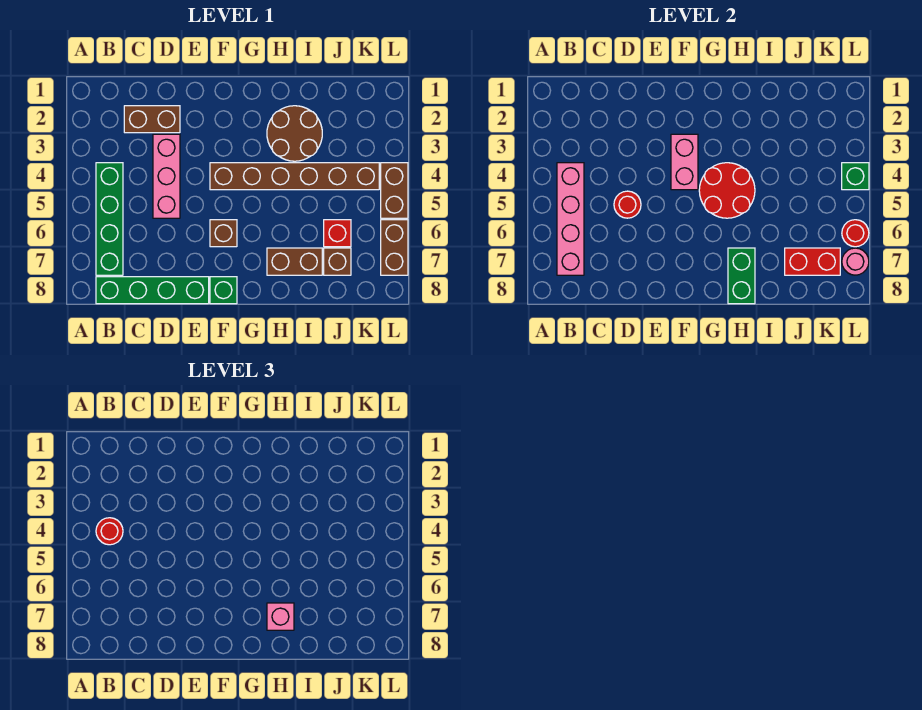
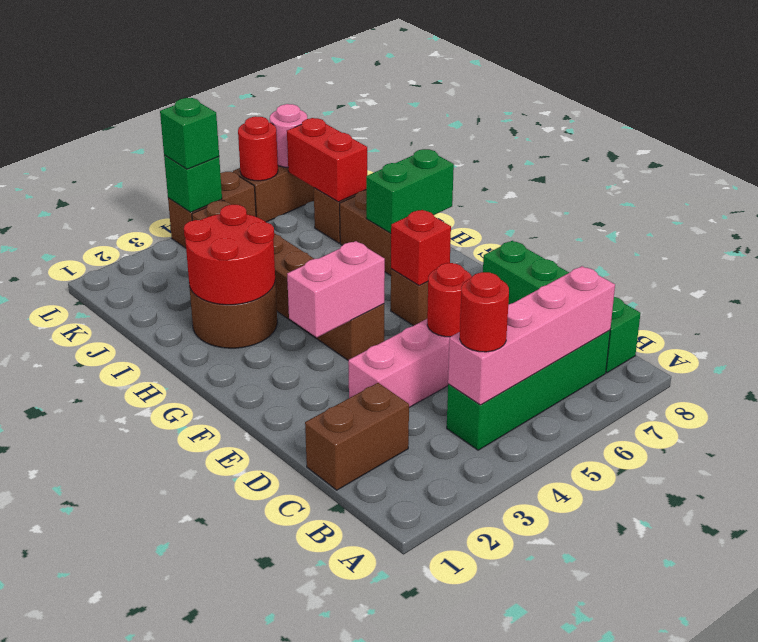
brown 1x2 brick [124,106,180,133] -> brown 1x2 brick turned to [305,383,409,490]
green 1x1 brick [210,277,237,304] -> green 1x1 brick moved to [160,98,219,169]
red 2x2 round brick [699,163,755,218] -> red 2x2 round brick moved to [184,205,275,305]
pink 1x1 brick [267,603,294,630] -> none
red 1x1 brick [324,220,351,247] -> red 1x1 brick moved to [391,210,451,286]

